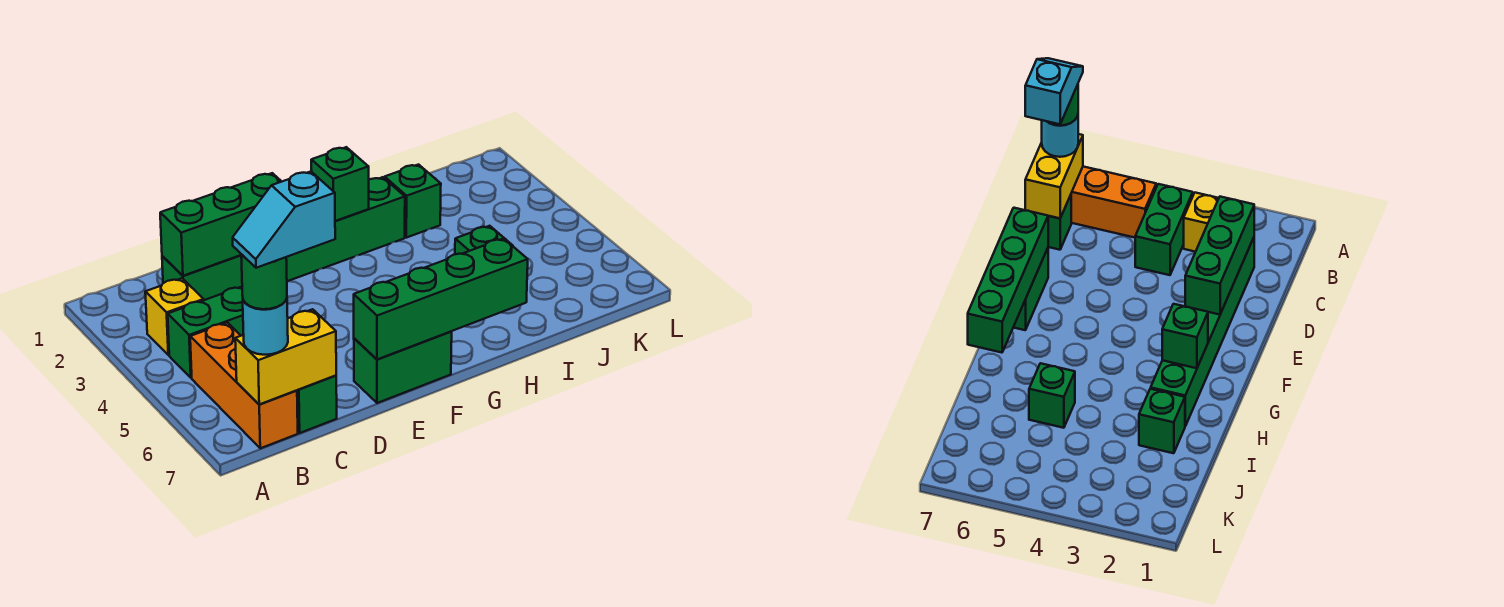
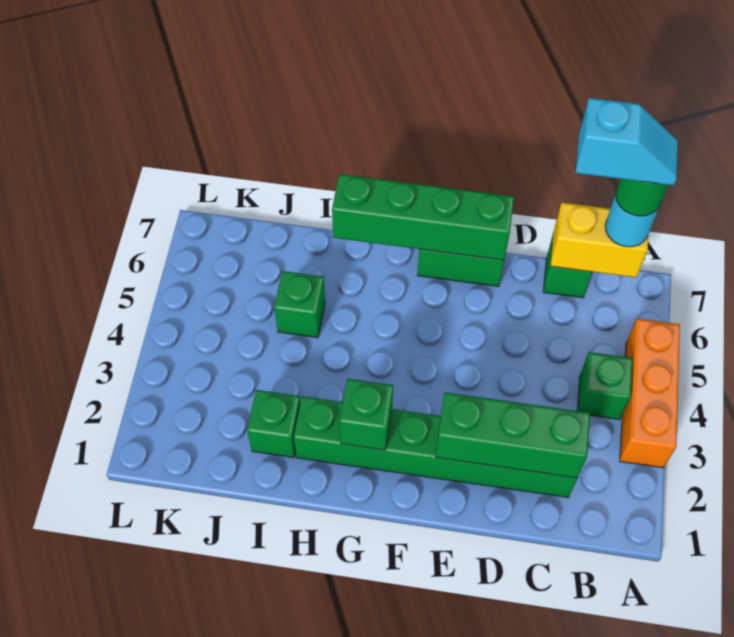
yellow 1x1 brick [145,278,204,355] -> none
green 1x2 brick [168,287,244,378] -> green 1x1 brick [577,352,632,420]
orange 1x3 brick [190,323,298,448] -> orange 1x3 brick moved to [620,319,680,468]

